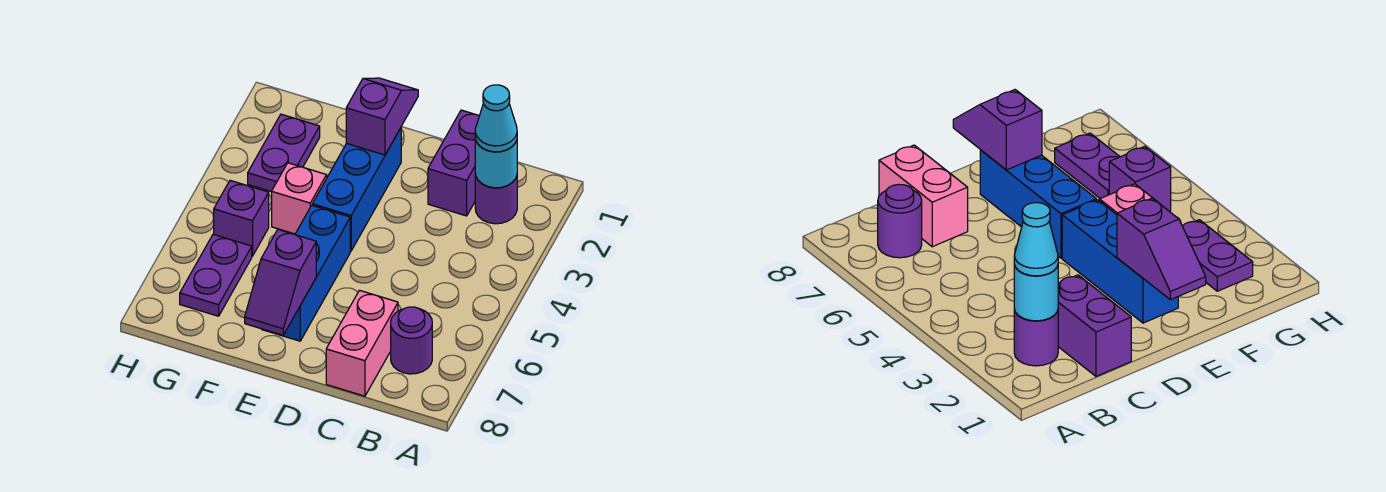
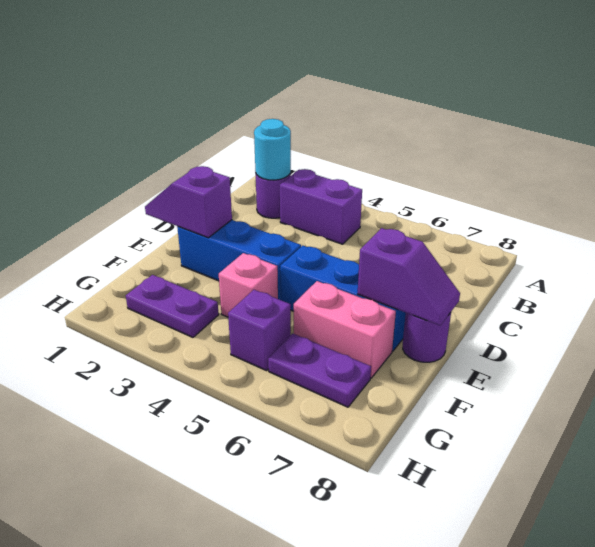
cyan 1x1 cone [475,85,517,152] -> none
purple 1x1 round brick [391,307,432,374] -> purple 1x1 round brick moved to [403,312,451,362]
purple 1x2 brick [428,110,479,216] -> purple 1x2 brick moved to [280,169,362,244]
pink 1x2 brick [326,290,398,396] -> pink 1x2 brick moved to [294,281,396,378]

